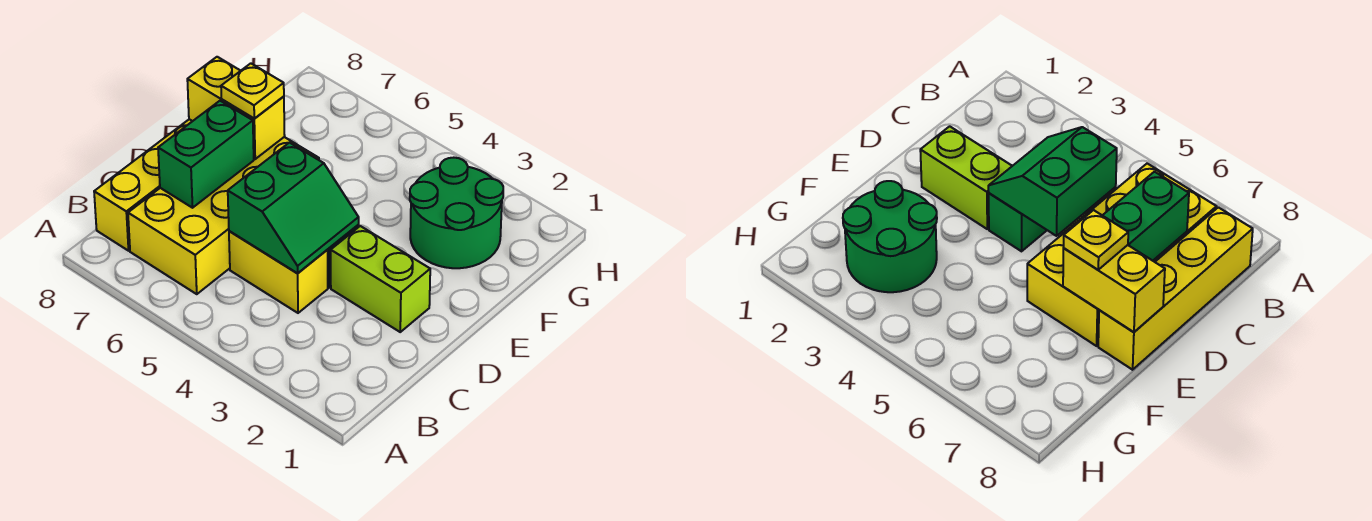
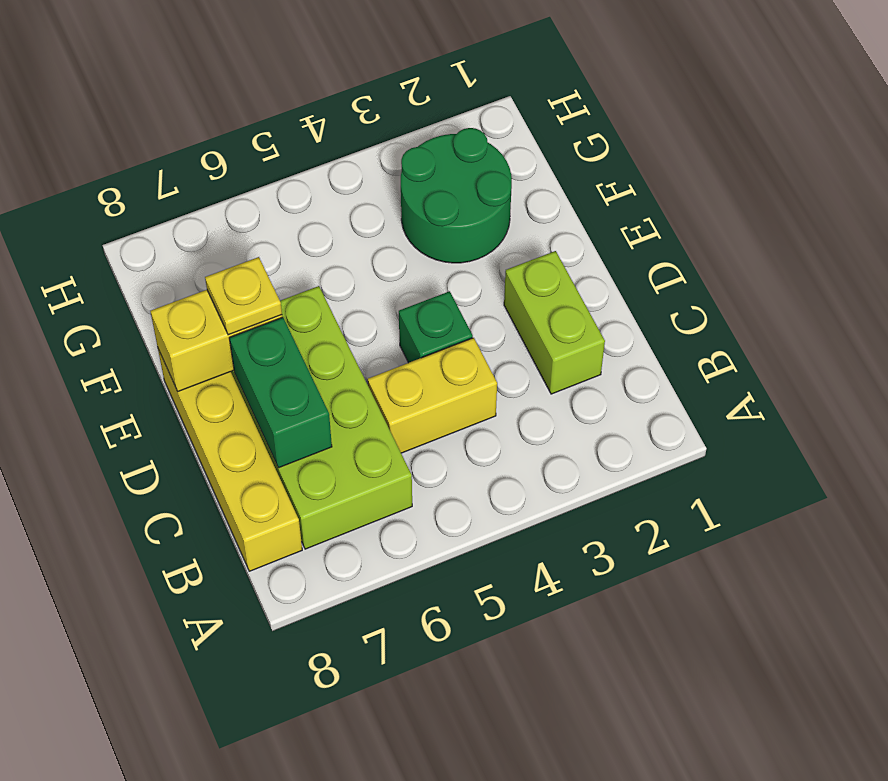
yellow 2x4 brick [128,137,319,294] -> lime 2x4 brick [231,286,412,549]
green 2x2 slope [228,143,359,273] -> none
lime 1x2 brick [331,226,430,332] -> lime 1x2 brick turned to [504,251,605,394]

